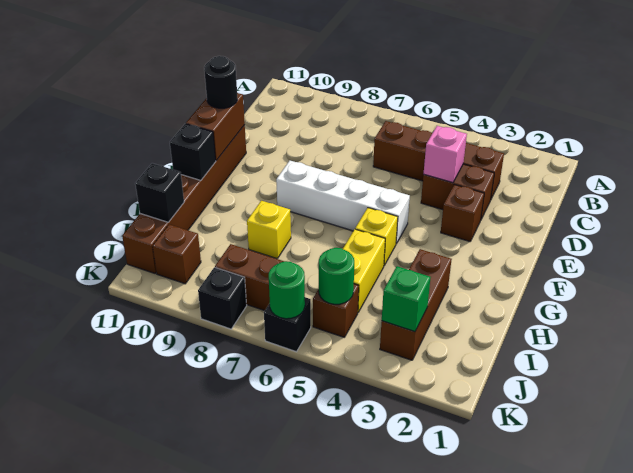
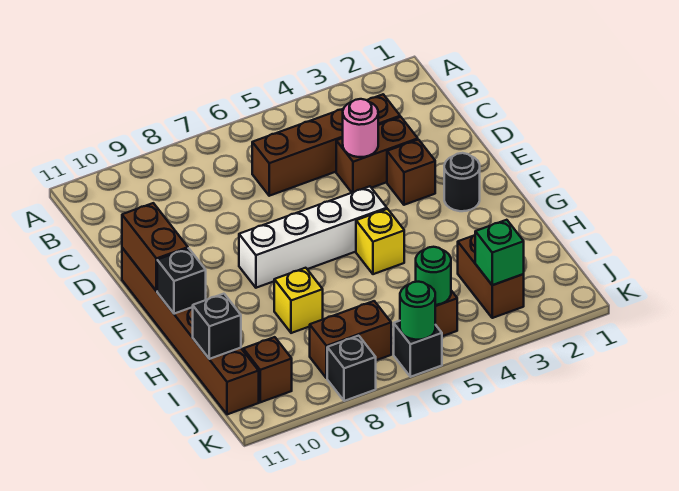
pink 1x1 brick [424,126,467,183] -> pink 1x1 round brick [343,99,378,157]
black 1x1 round brick [204,56,237,108] -> black 1x1 round brick moved to [444,153,480,211]
brown 1x3 brick [380,249,452,360] -> brown 1x2 brick [458,235,524,318]
yellow 1x2 brick [343,229,385,312] -> none

